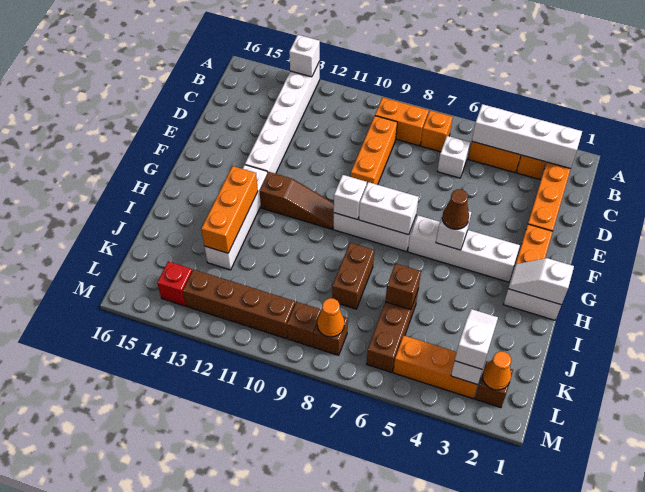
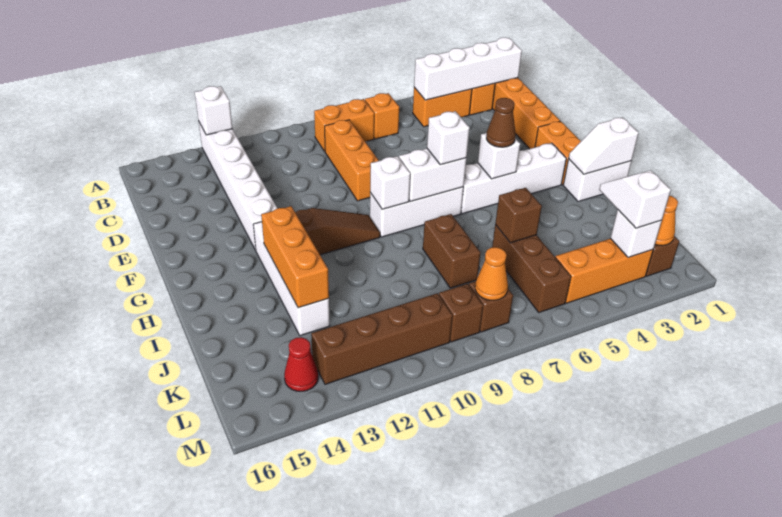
white 1x1 brick [437,136,470,178] -> white 1x1 brick moved to [427,111,470,165]
red 1x1 brick [157,261,192,306] -> red 1x1 cone [284,337,318,391]

